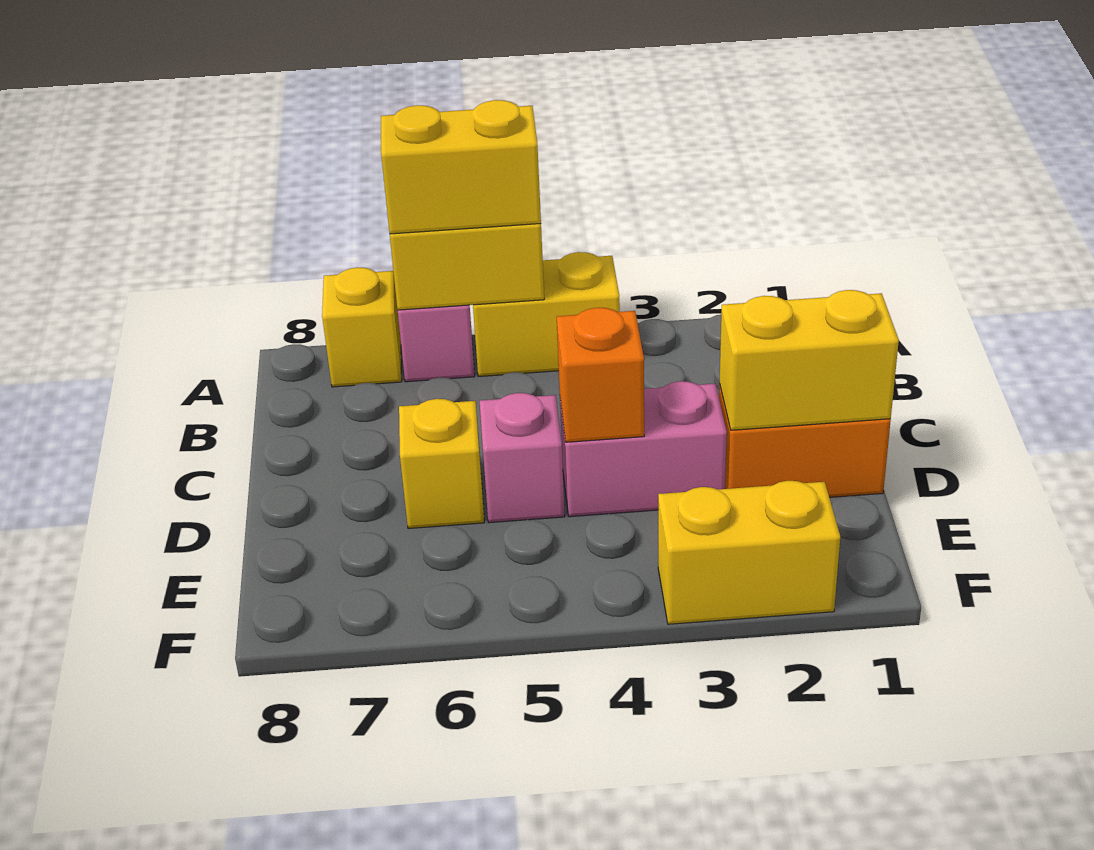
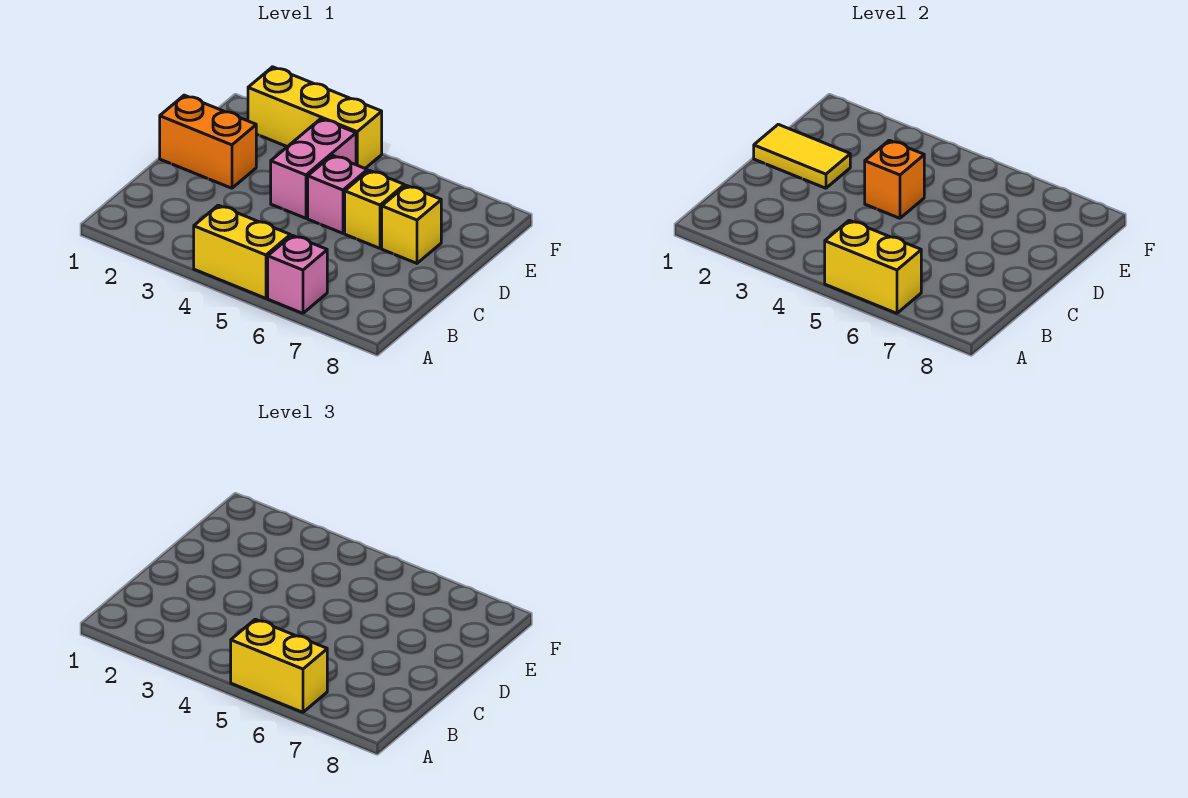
yellow 1x1 brick [322,267,402,387] -> yellow 1x1 brick moved to [382,185,441,263]
yellow 1x2 brick [719,290,899,430] -> yellow 1x2 tile [754,124,850,188]
pink 1x2 brick [560,381,727,517] -> pink 1x2 brick turned to [271,119,356,218]
yellow 1x2 brick [658,481,840,624] -> yellow 1x3 brick [248,67,382,168]

